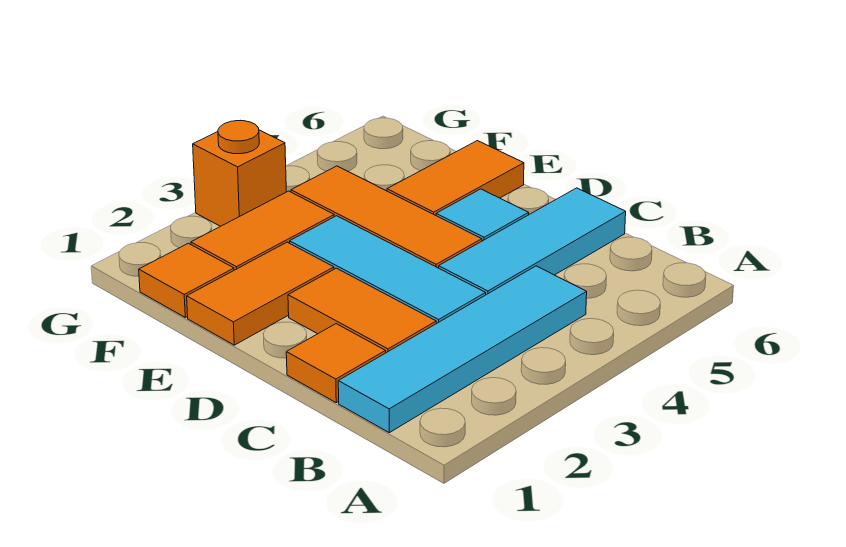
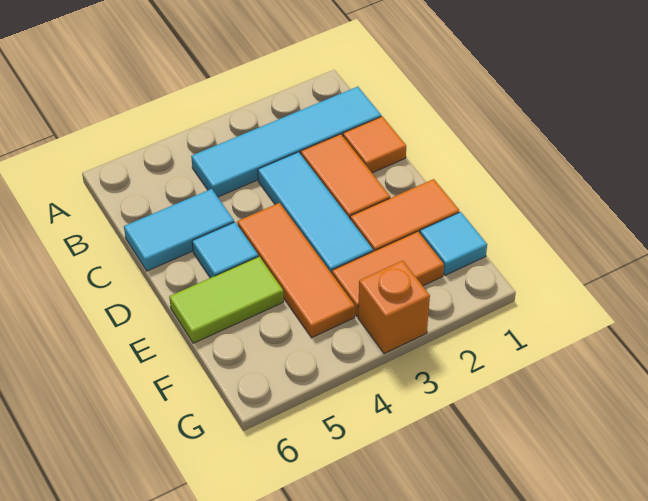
cyan 1x3 tile [439,188,626,295] -> cyan 1x2 tile [124,189,234,271]
orange 1x2 tile [387,141,524,215] -> lime 1x2 tile [169,257,284,343]
orange 1x1 tile [139,243,234,317] -> cyan 1x1 tile [420,212,487,275]

